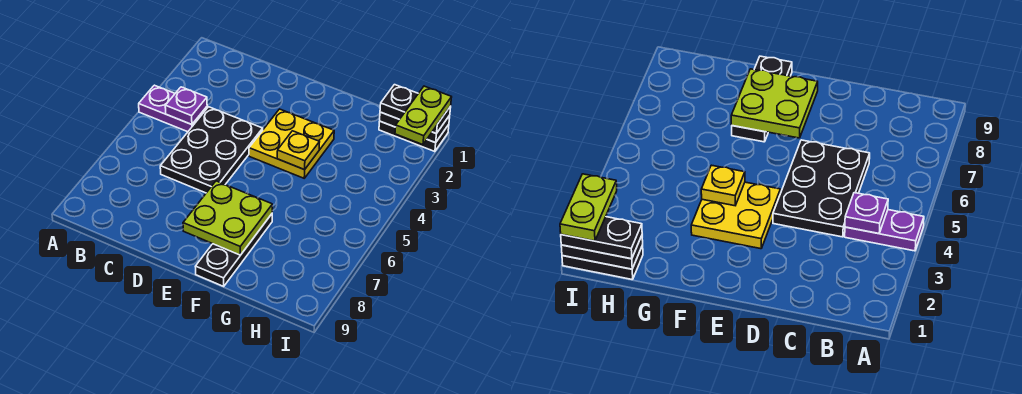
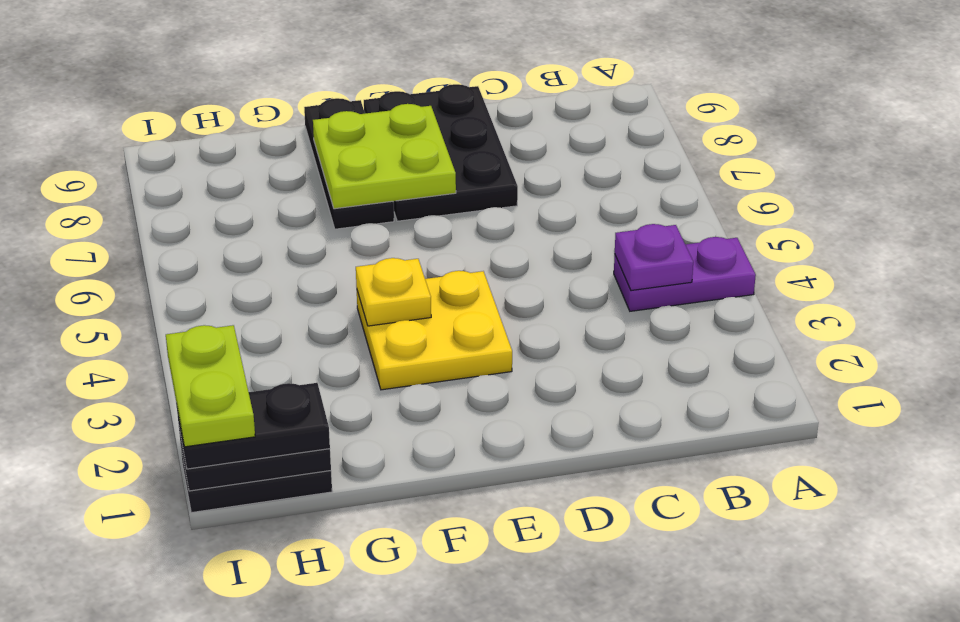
black 2x3 plate [160,107,263,193] -> black 2x3 plate moved to [364,84,518,221]

